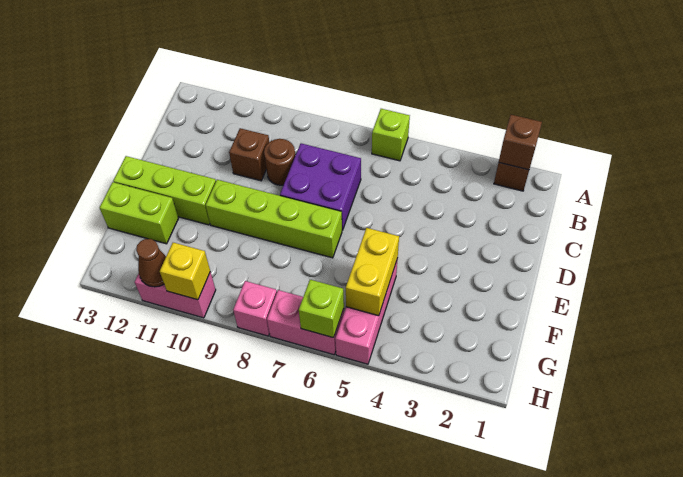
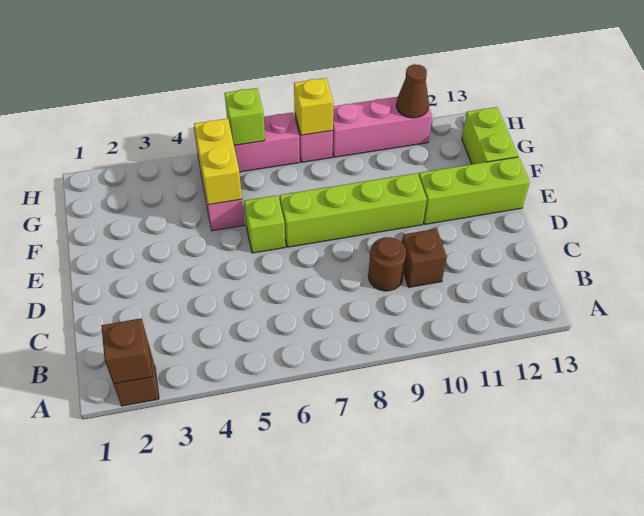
lime 1x1 brick [372,109,410,161] -> lime 1x1 brick moved to [244,195,285,253]
purple 2x2 brick [280,143,361,230] -> none
lime 1x2 brick [99,182,178,244] -> lime 1x2 brick turned to [462,107,518,164]
pink 1x2 brick [135,272,216,318] -> pink 1x3 brick [332,97,432,157]
yellow 1x1 brick [160,243,210,300] -> yellow 1x1 brick moved to [294,78,334,135]

